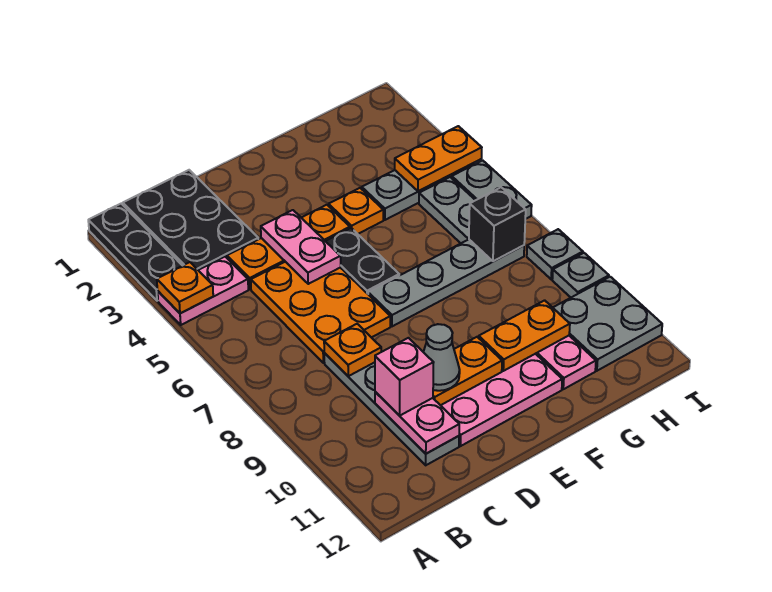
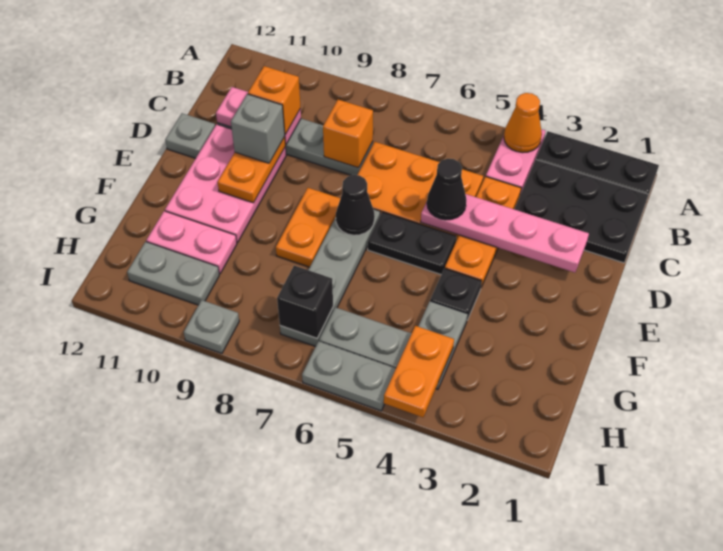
orange 1x1 plate [157,262,213,313] -> orange 1x1 cone [504,93,542,153]
orange 1x1 plate [324,324,381,376] -> orange 1x1 brick [323,100,373,168]
pink 1x1 brick [375,338,434,416] -> orange 1x1 brick [248,66,301,135]
pink 1x2 plate [261,210,341,284] -> pink 1x4 plate [421,194,589,273]
none -> black 1x1 cone [427,159,466,220]
grey 1x1 cone [424,324,460,391] -> grey 1x1 brick [231,94,285,163]
none -> black 1x1 cone [336,175,375,235]
orange 1x1 plate [329,188,383,234] -> black 1x1 plate [430,268,482,320]
orange 1x2 plate [479,300,570,371] -> orange 1x2 plate moved to [276,188,341,267]
grey 2x2 plate [553,277,662,371] -> grey 1x2 plate [127,242,219,305]
grey 1x1 plate [527,229,583,279] -> grey 1x1 plate moved to [165,113,215,158]

